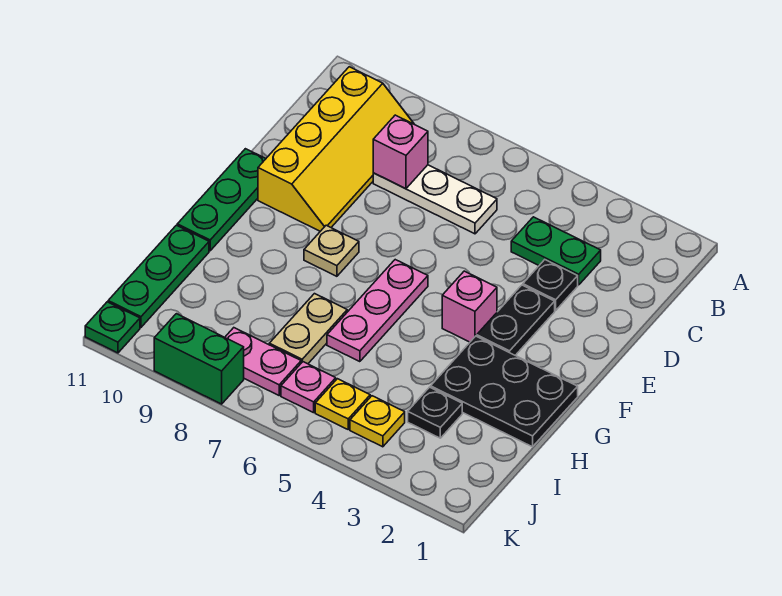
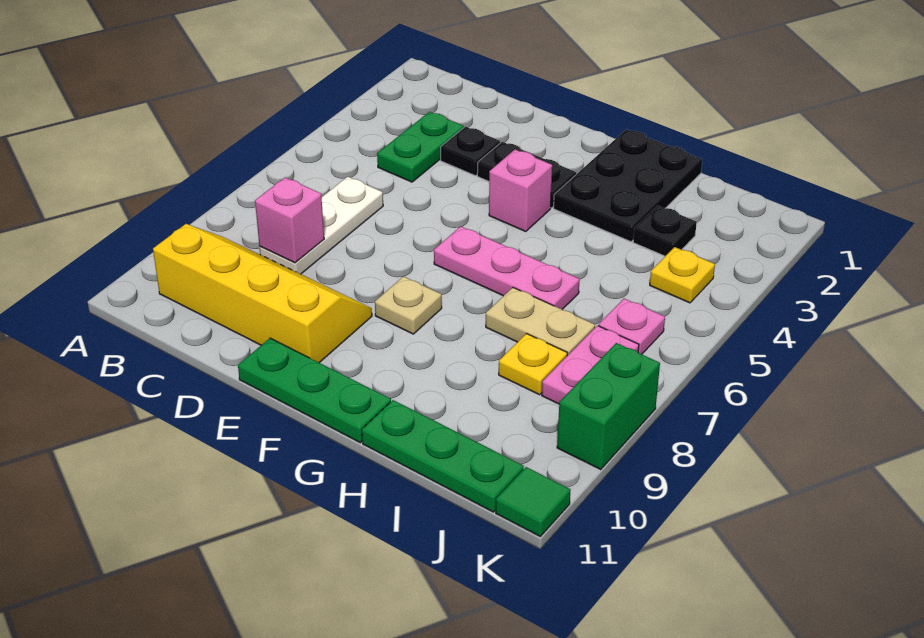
yellow 1x1 plate [315,379,370,429] -> yellow 1x1 plate moved to [499,334,567,395]
green 1x1 plate [85,302,140,353] -> green 1x1 tile [496,467,570,536]

